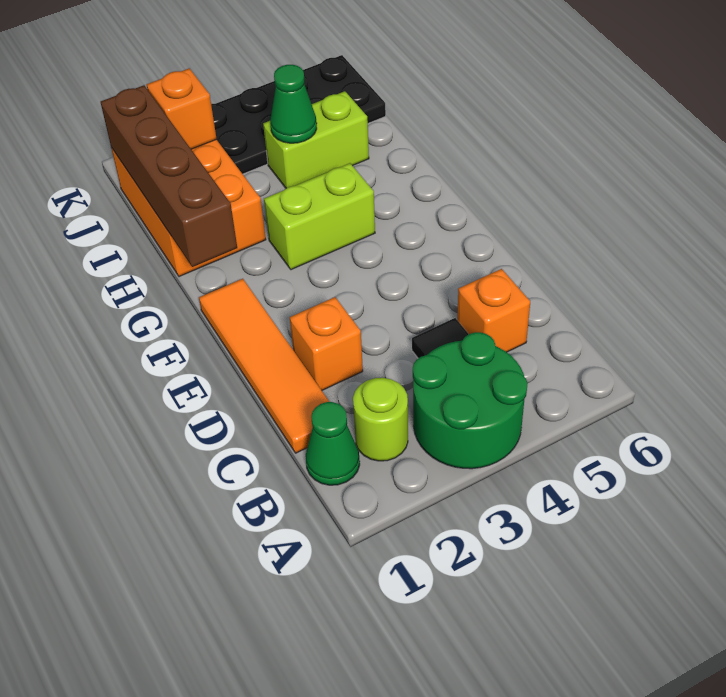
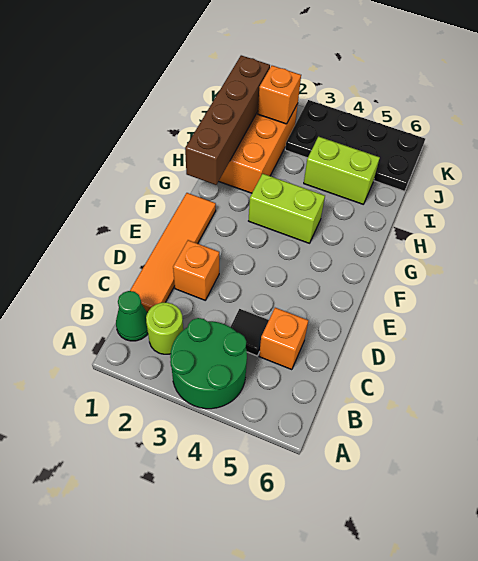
green 1x1 cone [270,65,317,143] -> none

